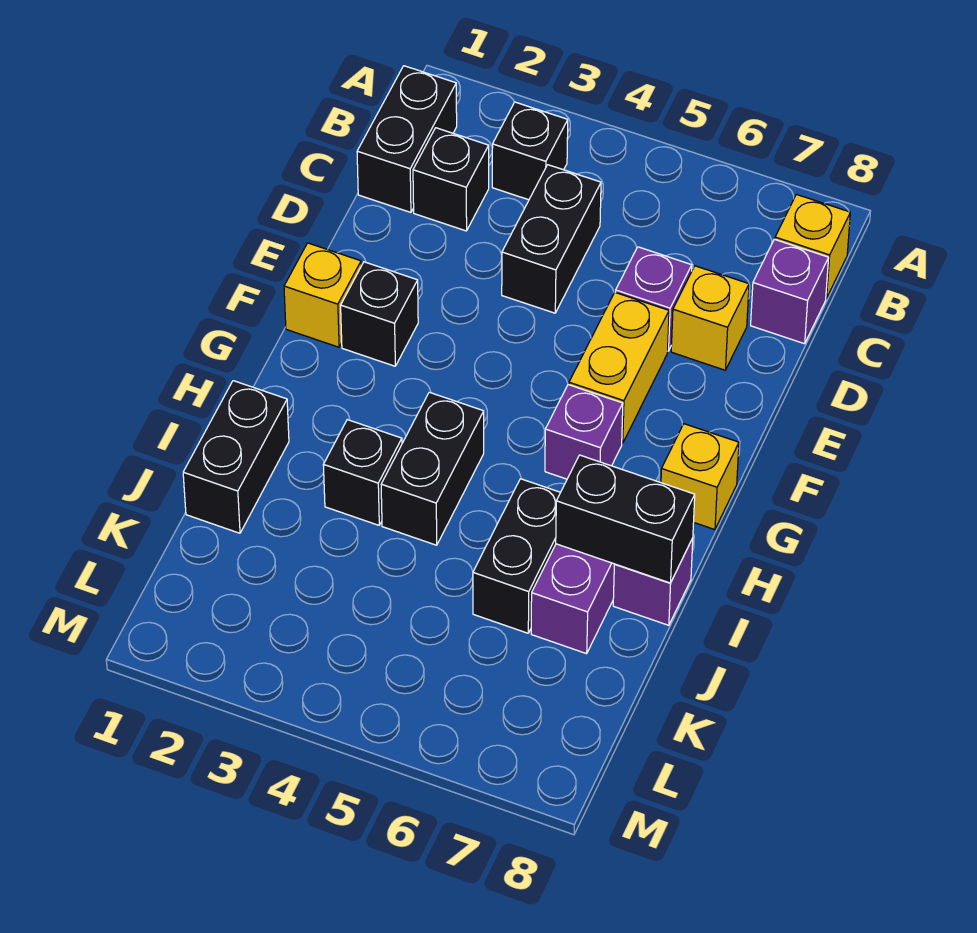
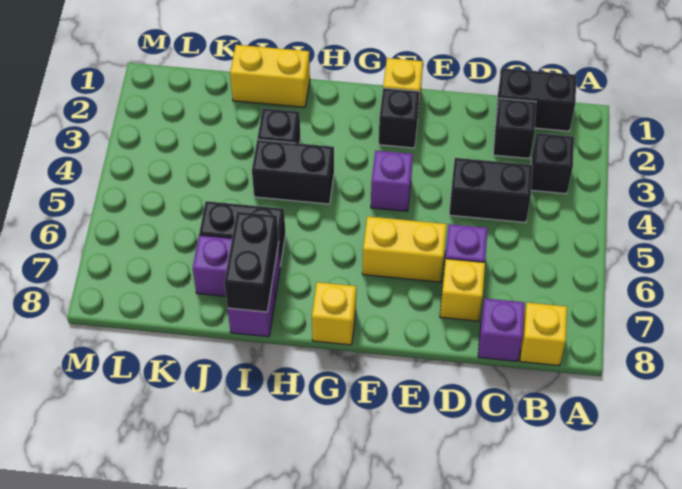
purple 1x1 brick [545,385,623,479] -> purple 1x1 brick moved to [371,151,413,211]
black 1x2 brick [183,381,289,533] -> yellow 1x2 brick [230,45,310,107]

